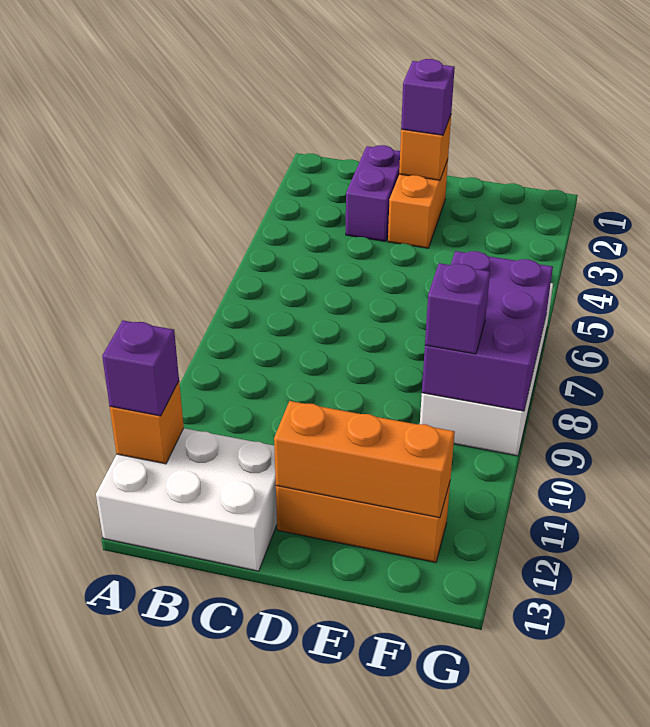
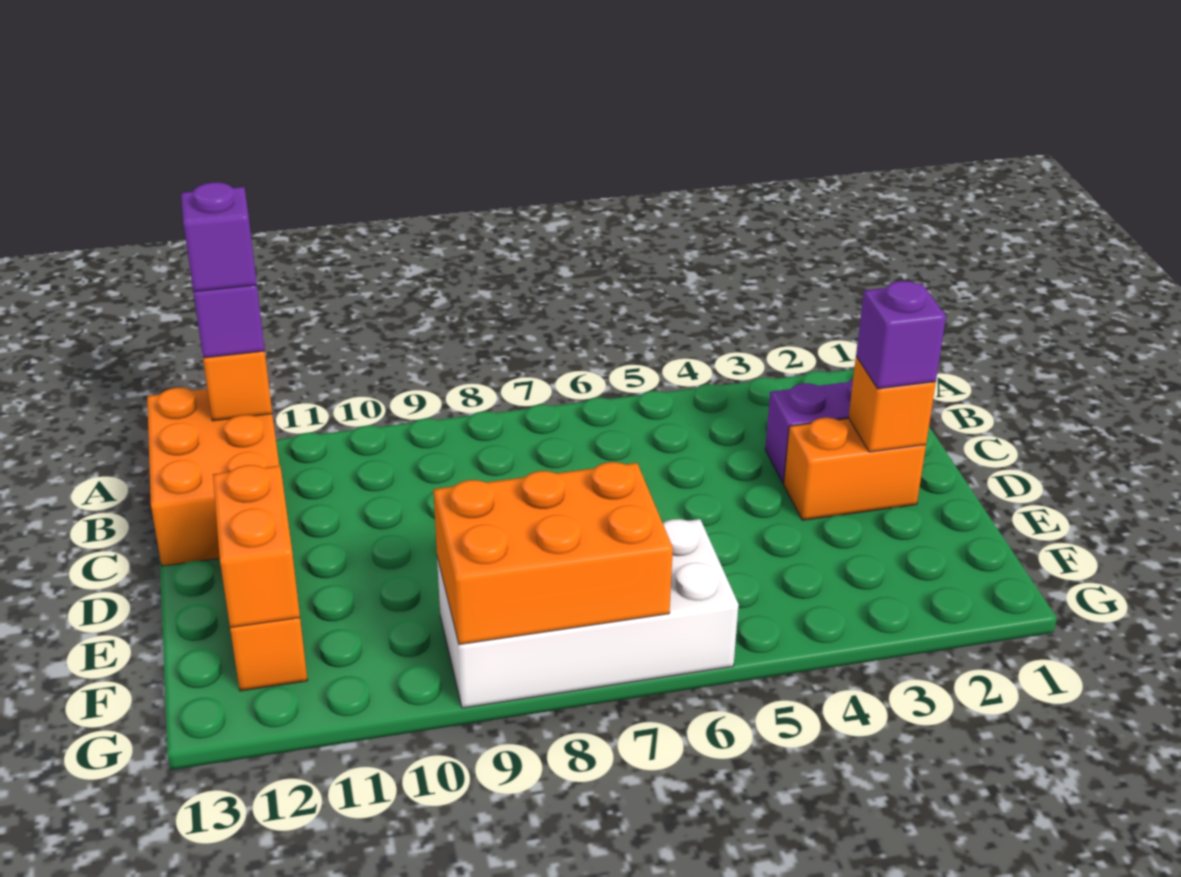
white 2x3 brick [96,428,277,571] -> orange 2x3 brick [147,388,279,566]
orange 1x3 brick [274,401,455,518] -> orange 1x2 brick [213,465,300,627]
purple 2x3 brick [422,251,553,411] -> orange 2x3 brick [433,462,673,645]
purple 1x1 brick [425,263,490,354] -> purple 1x1 brick moved to [181,182,257,292]

